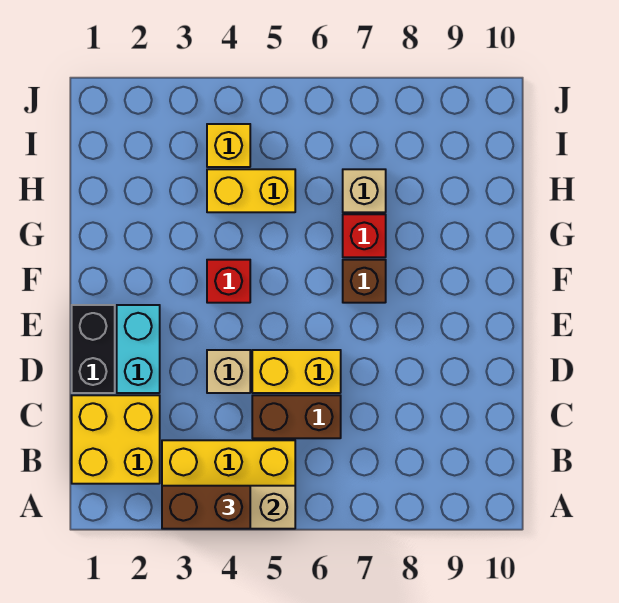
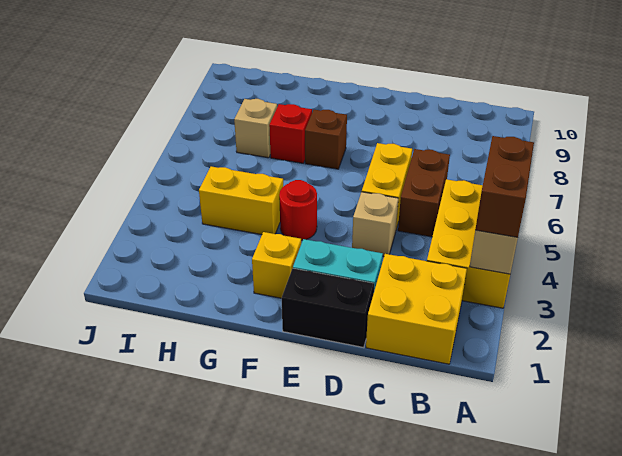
red 1x1 brick [207,260,250,303] -> red 1x1 round brick [279,180,317,240]
yellow 1x2 brick [207,169,295,212] -> yellow 1x2 brick turned to [199,166,283,235]
yellow 1x1 brick [207,124,250,167] -> yellow 1x1 brick moved to [252,232,301,298]

